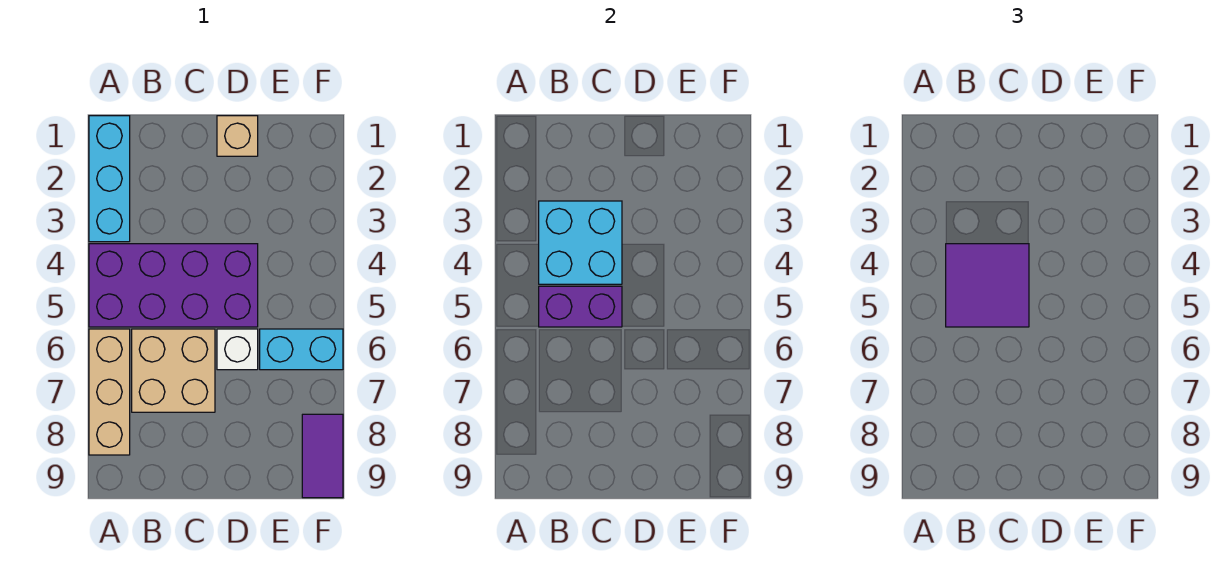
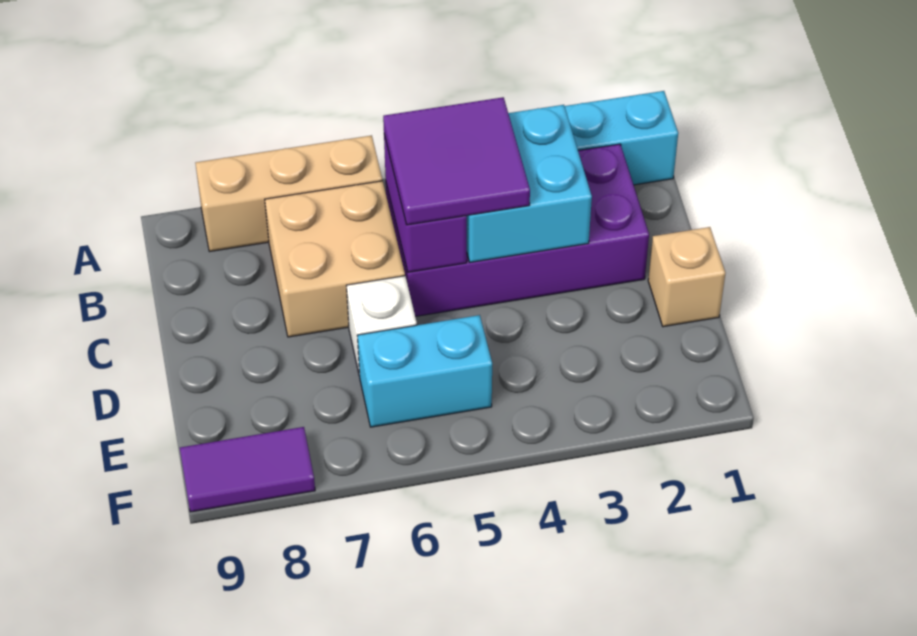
purple 2x4 brick [89,244,258,327] -> purple 2x4 brick turned to [386,144,649,316]
cyan 1x2 brick [260,329,343,370] -> cyan 1x2 brick turned to [357,315,492,427]

